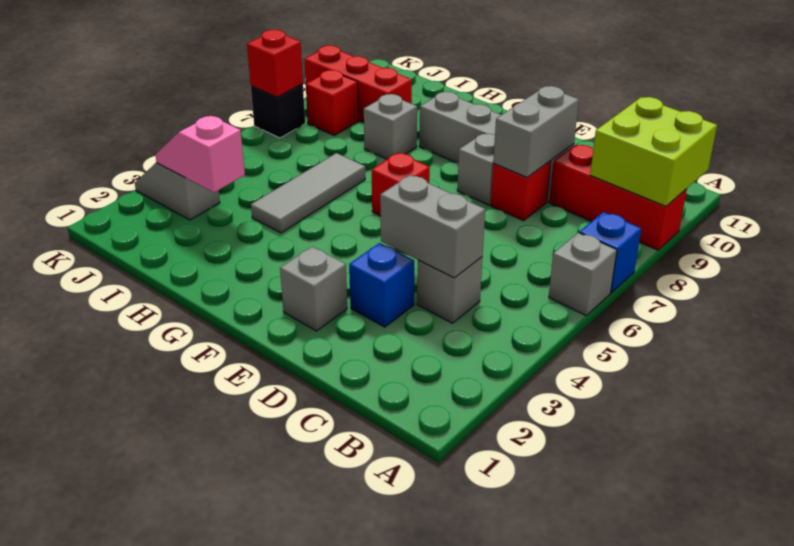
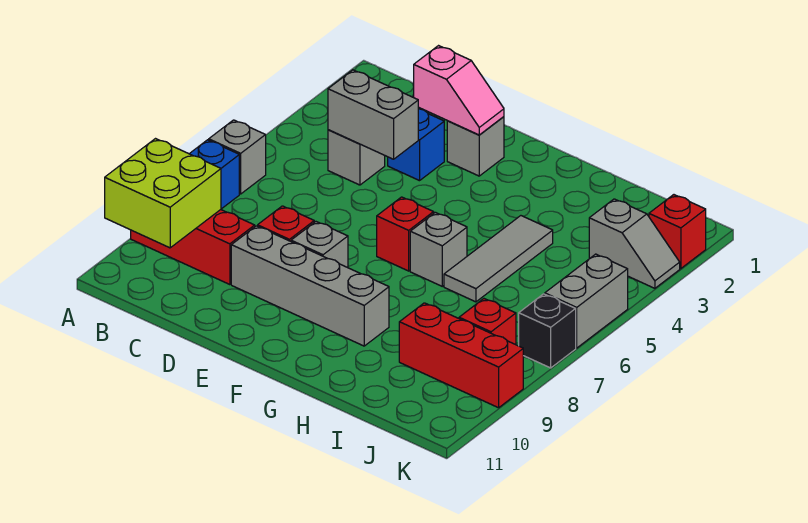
grey 1x2 brick [493,86,579,178] -> grey 1x2 brick moved to [545,254,628,348]
grey 1x1 brick [364,94,417,159] -> grey 1x1 brick moved to [410,212,467,286]
pink 1x2 slope [155,116,245,193] -> pink 1x2 slope moved to [414,46,504,135]
red 1x1 brick [247,30,303,97] -> red 1x1 brick moved to [649,195,706,269]

